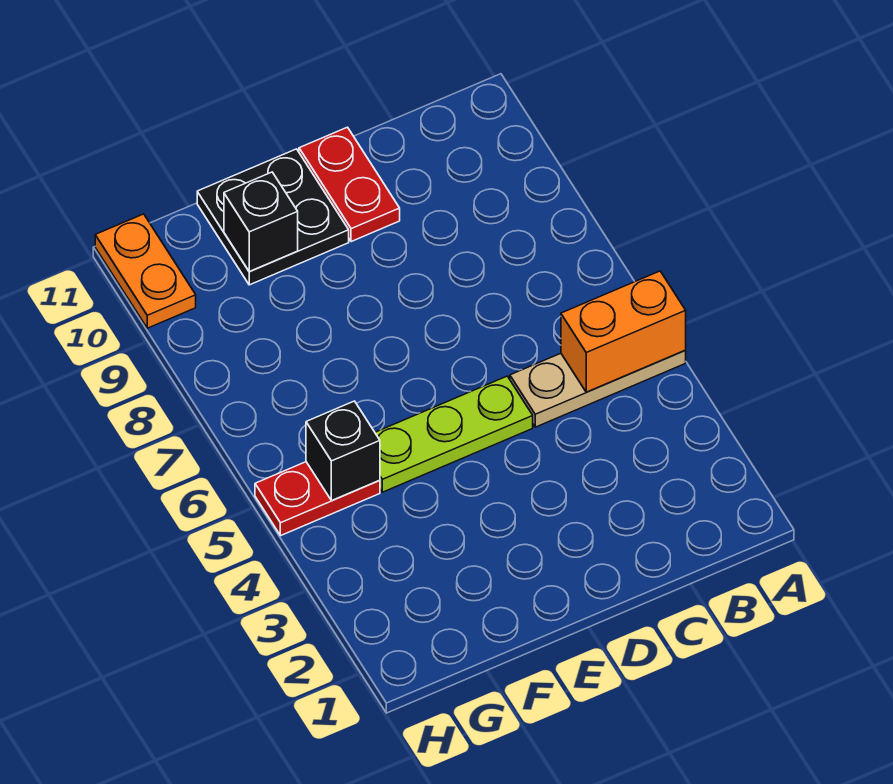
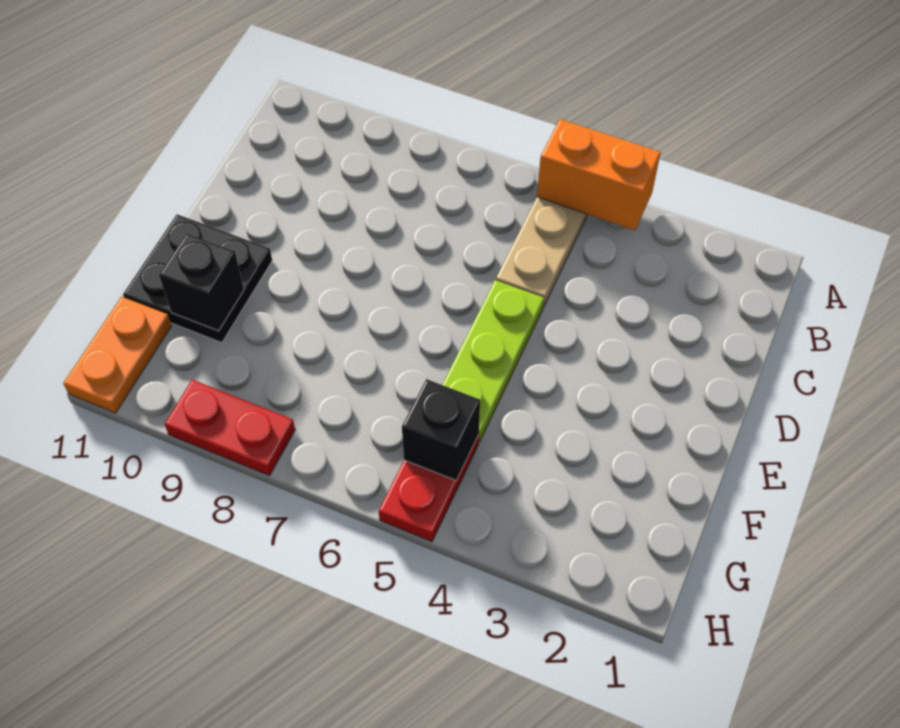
orange 1x2 brick [561,271,686,392] -> orange 1x2 brick turned to [537,119,661,230]
red 1x2 plate [299,127,400,242] -> red 1x2 plate moved to [165,380,295,475]
orange 1x2 plate [95,214,196,328] -> orange 1x2 plate turned to [63,297,172,413]

